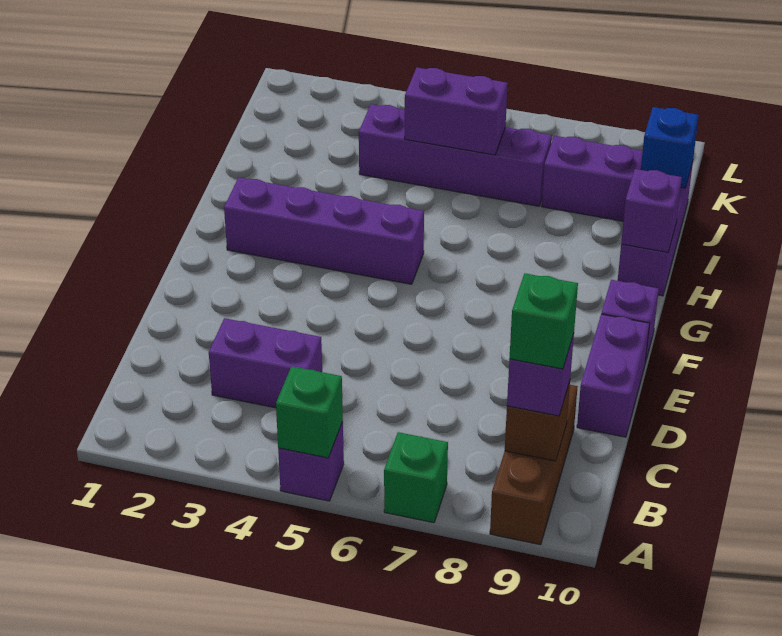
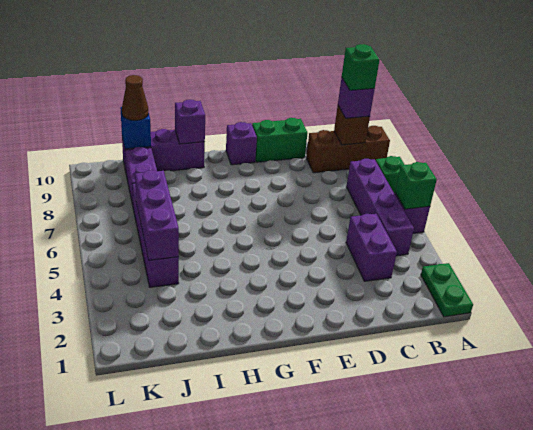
none -> green 1x2 plate [421,263,473,317]
purple 1x2 brick [577,314,650,437] -> green 1x2 brick [252,118,308,162]
purple 1x4 brick [224,178,424,284] -> purple 1x4 brick moved to [346,159,414,256]
purple 1x2 brick [405,67,508,155] -> purple 1x3 brick [135,170,179,260]
none -> brown 1x1 cone [122,75,148,120]

